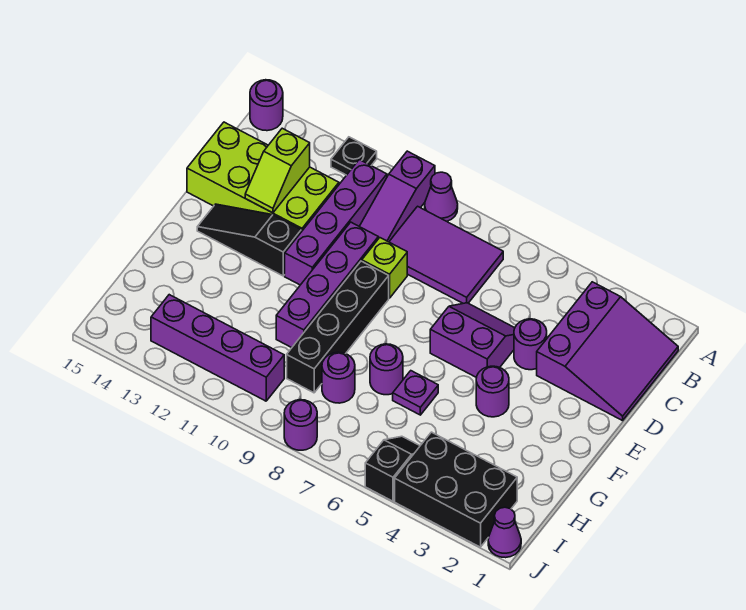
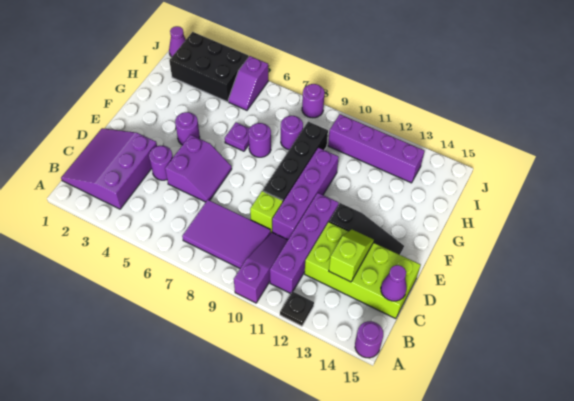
purple 1x1 cone [425,172,458,221] -> purple 1x1 cone moved to [381,265,407,301]
purple 2x2 slope [430,303,515,378] -> purple 2x2 slope turned to [165,135,232,202]
black 1x2 slope [365,436,420,501] -> purple 1x2 slope [229,56,268,110]

